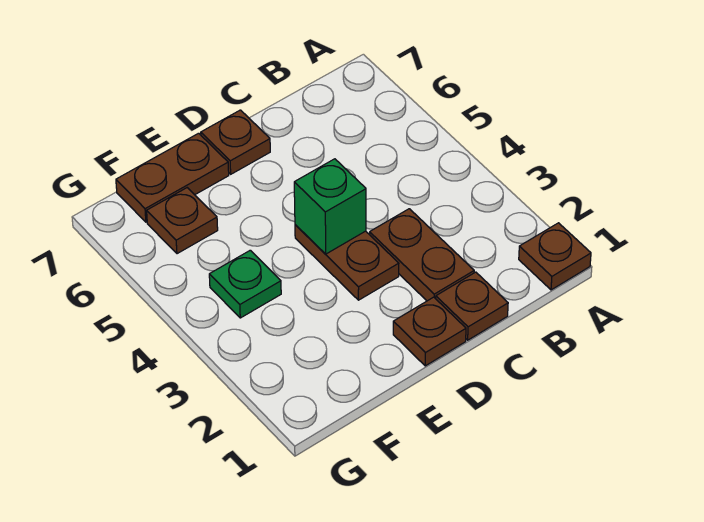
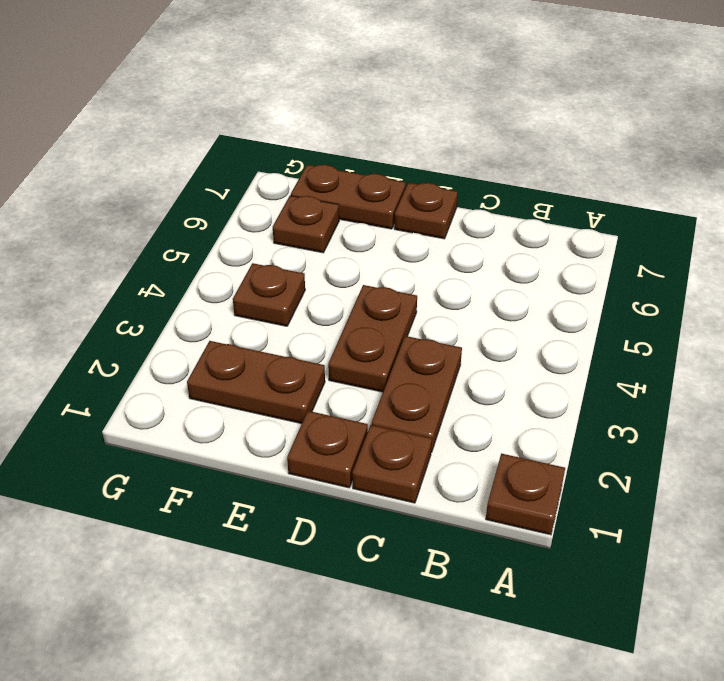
green 1x1 brick [294,159,366,254] -> none
none -> brown 1x2 plate [187,341,325,424]
green 1x1 plate [209,250,281,318] -> brown 1x1 plate [233,263,305,326]

